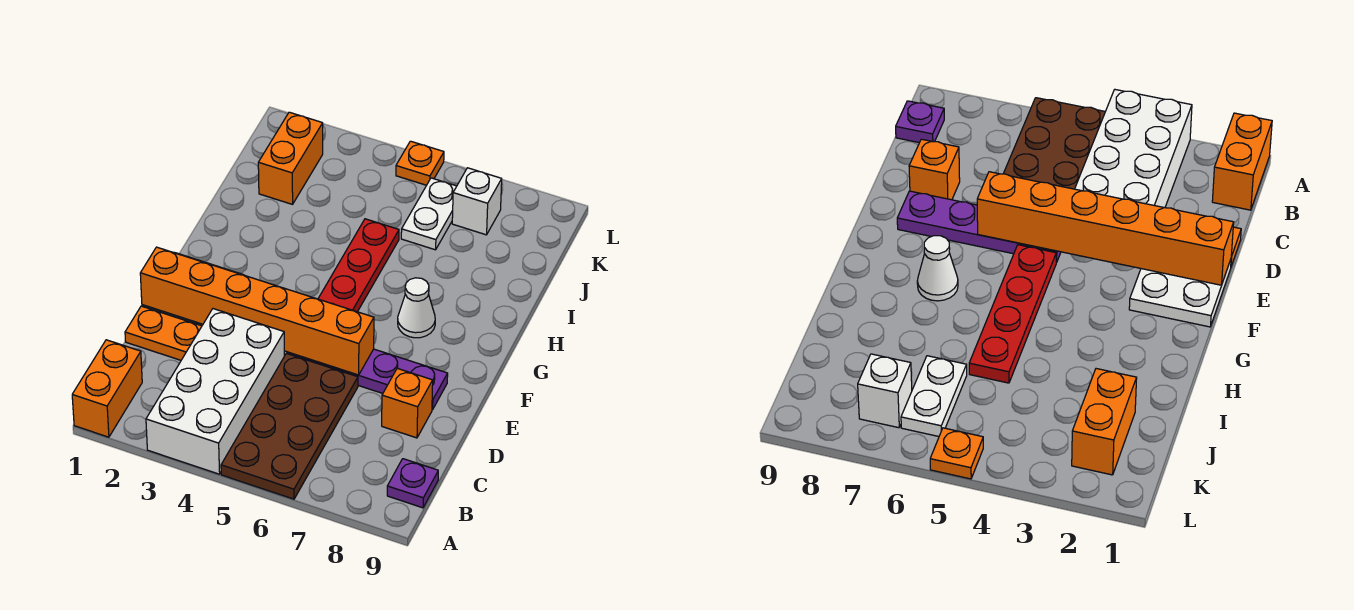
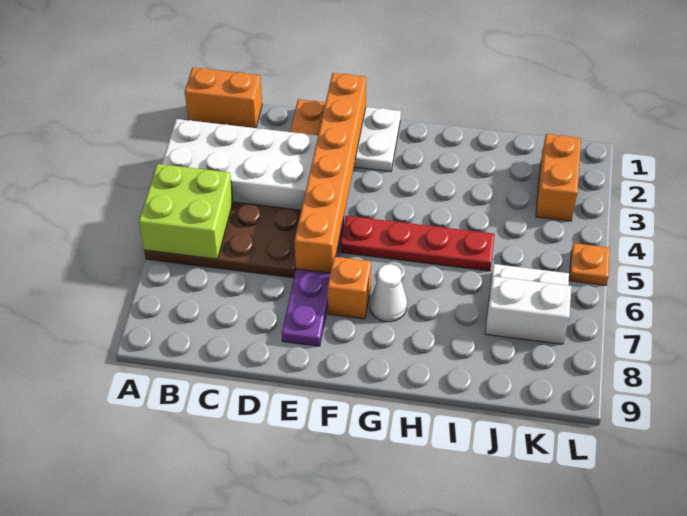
none -> lime 2x2 brick [139,164,233,259]
purple 1x1 plate [387,459,438,508] -> none
orange 1x1 brick [382,368,433,438] -> orange 1x1 brick moved to [328,257,371,319]
orange 1x2 brick [258,112,323,204] -> orange 1x2 brick turned to [536,134,581,221]
white 1x1 brick [452,168,502,235] -> white 1x2 brick [485,276,571,344]

